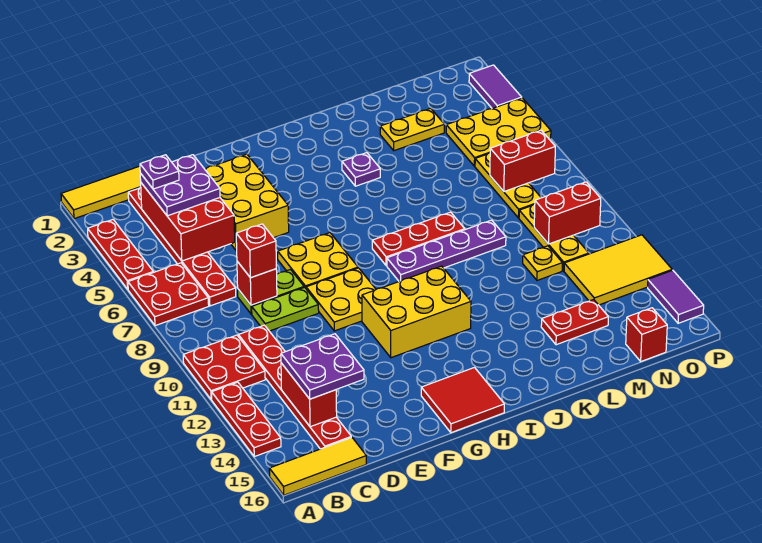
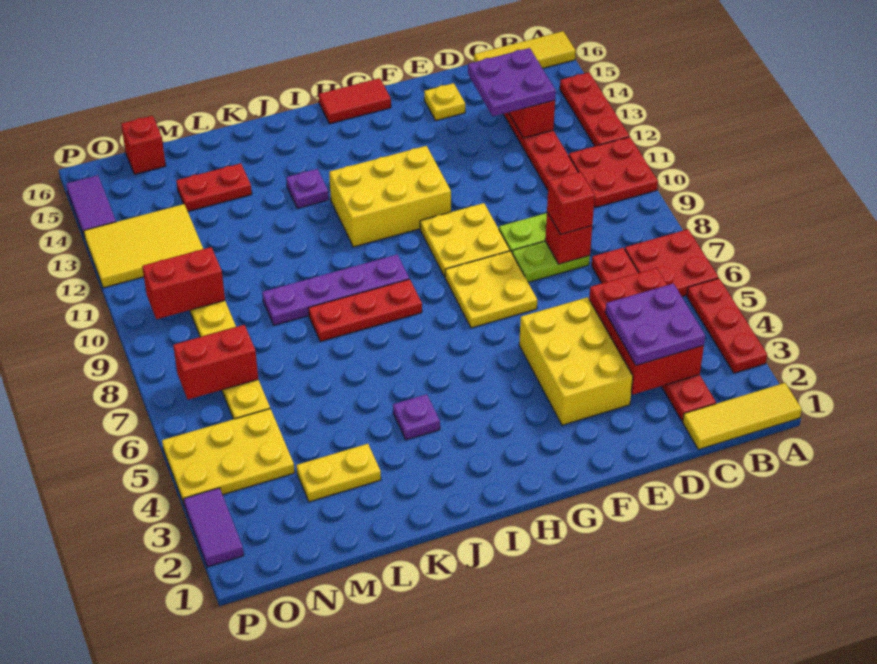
purple 1x1 plate [140,155,179,189] -> purple 1x1 plate moved to [286,169,329,208]
red 2x2 tile [421,368,504,433] -> red 1x2 tile [319,78,391,124]
yellow 1x1 plate [523,246,562,280] -> yellow 1x1 plate moved to [424,83,465,121]

